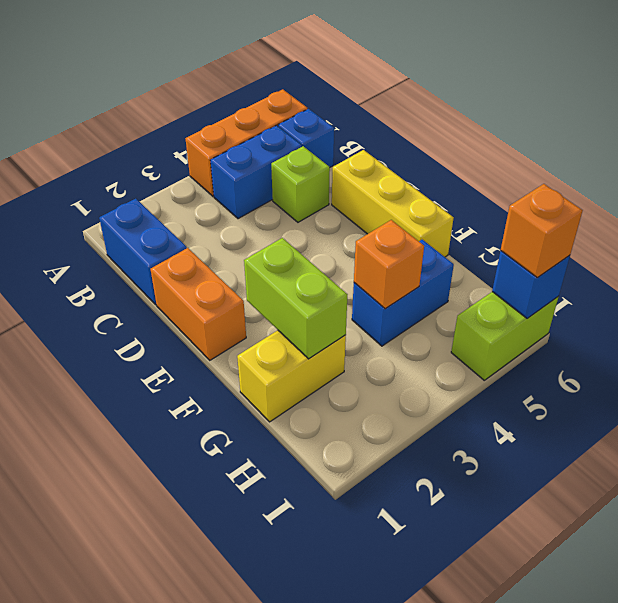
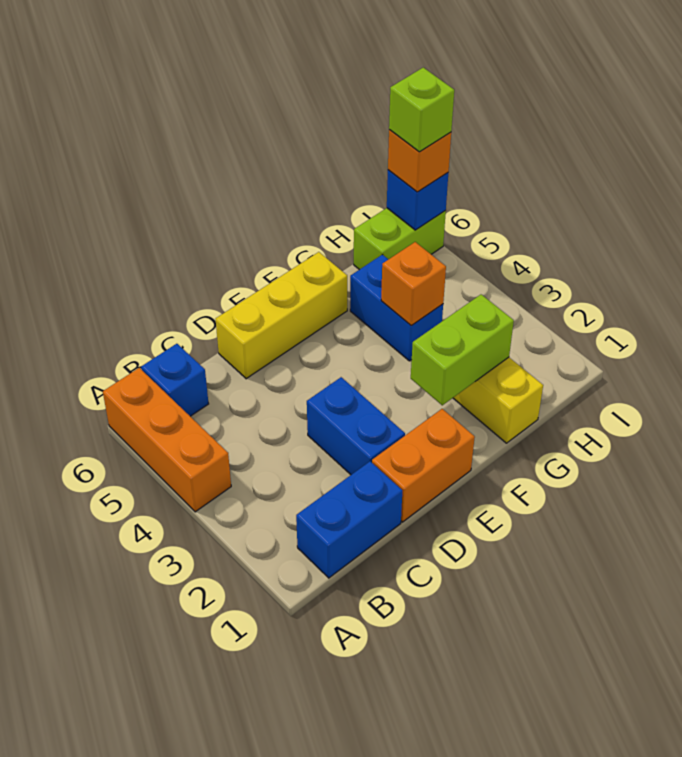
blue 1x2 brick [210,125,302,219] -> blue 1x2 brick moved to [307,377,405,475]
lime 1x1 brick [271,146,330,222] -> lime 1x1 brick moved to [389,68,454,152]
lime 1x2 brick [451,292,559,380] -> lime 1x2 brick turned to [354,208,446,270]

